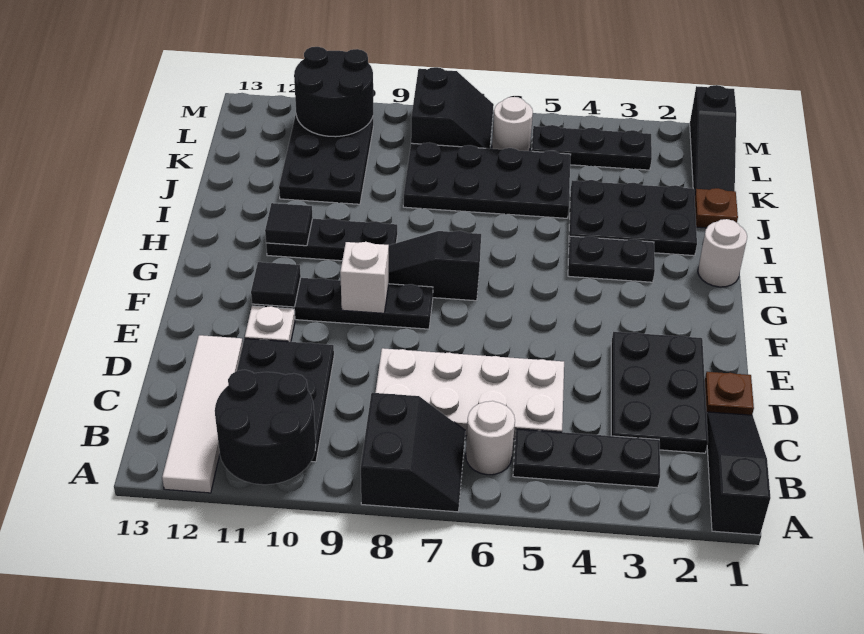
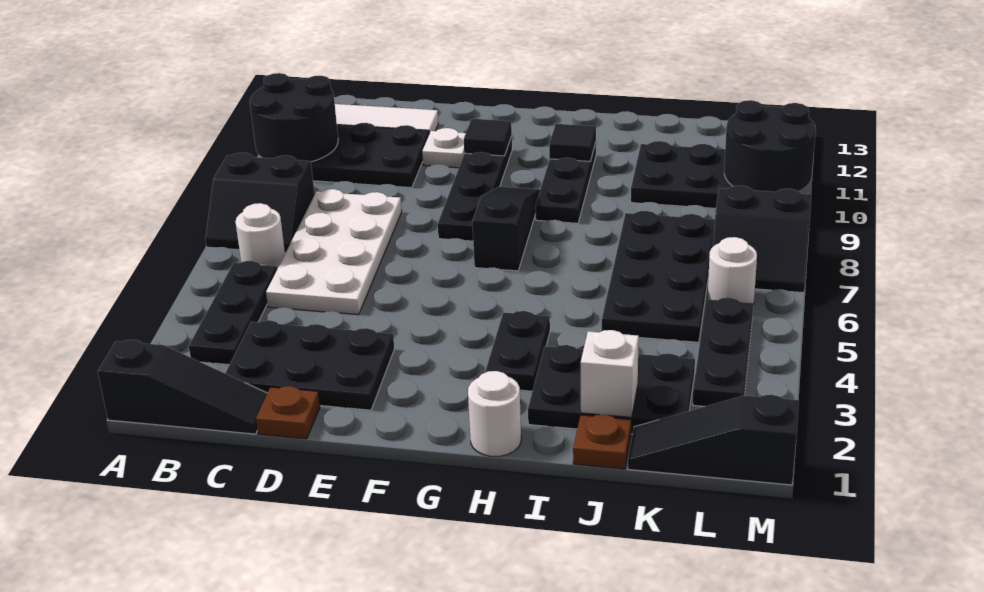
white 1x1 brick [340,242,389,313] -> white 1x1 brick moved to [581,330,639,417]
black 2x3 plate [569,180,697,256] -> black 2x3 plate turned to [528,345,695,434]

